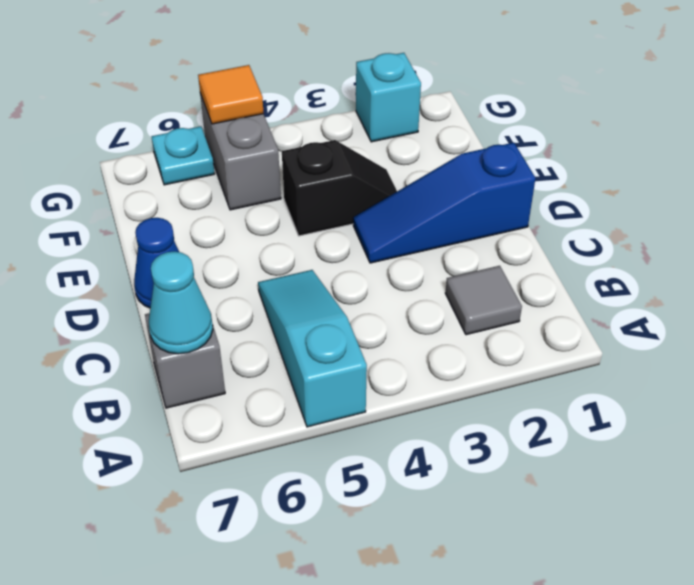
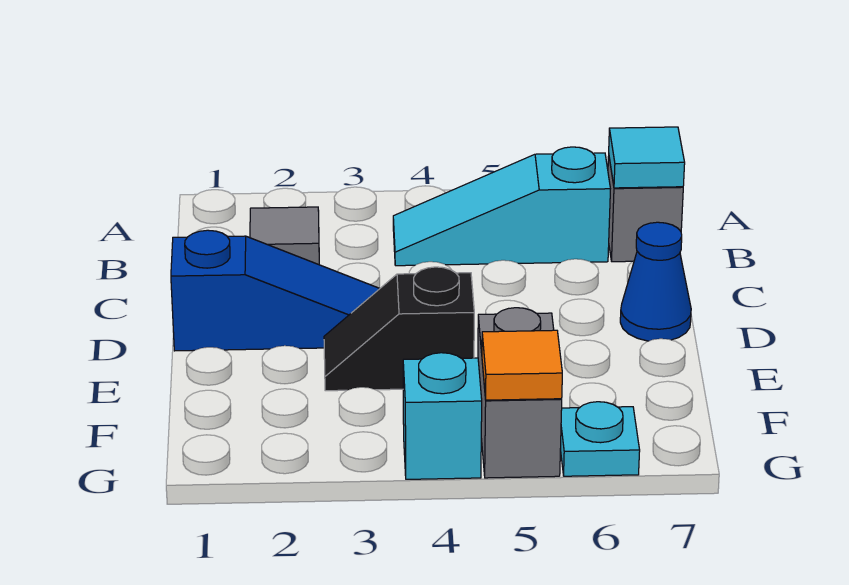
cyan 1x3 slope [258,270,367,427] -> cyan 1x3 slope turned to [393,147,610,266]
cyan 1x1 cone [149,251,213,354] -> cyan 1x1 tile [609,127,685,188]
cyan 1x1 brick [356,53,421,142] -> cyan 1x1 brick moved to [403,353,482,479]

